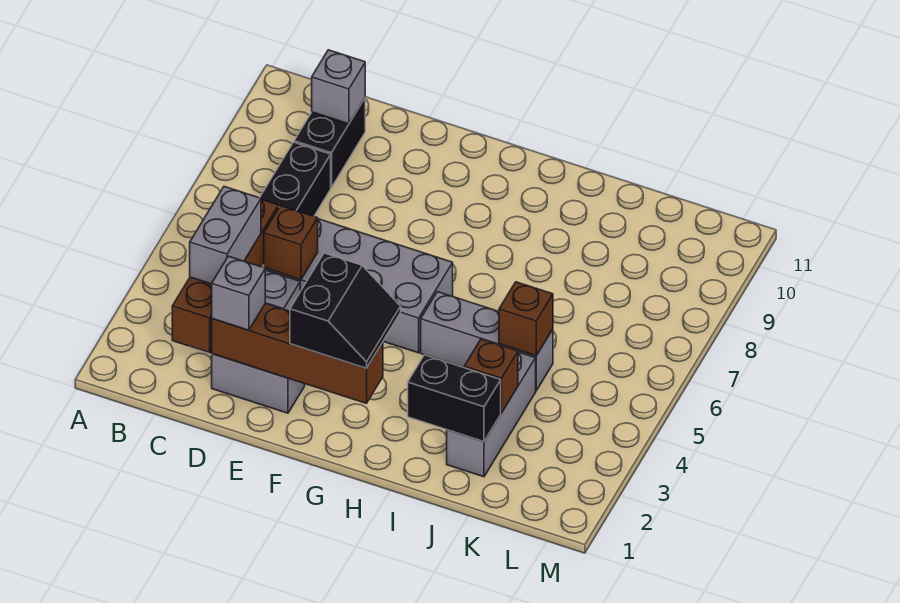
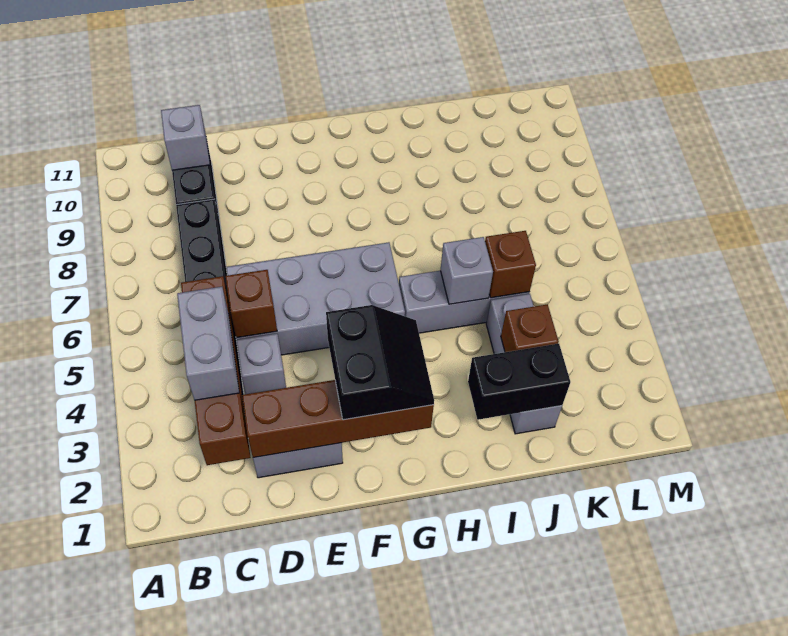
grey 1x1 brick [212,256,265,330] -> grey 1x1 brick moved to [440,237,493,304]

